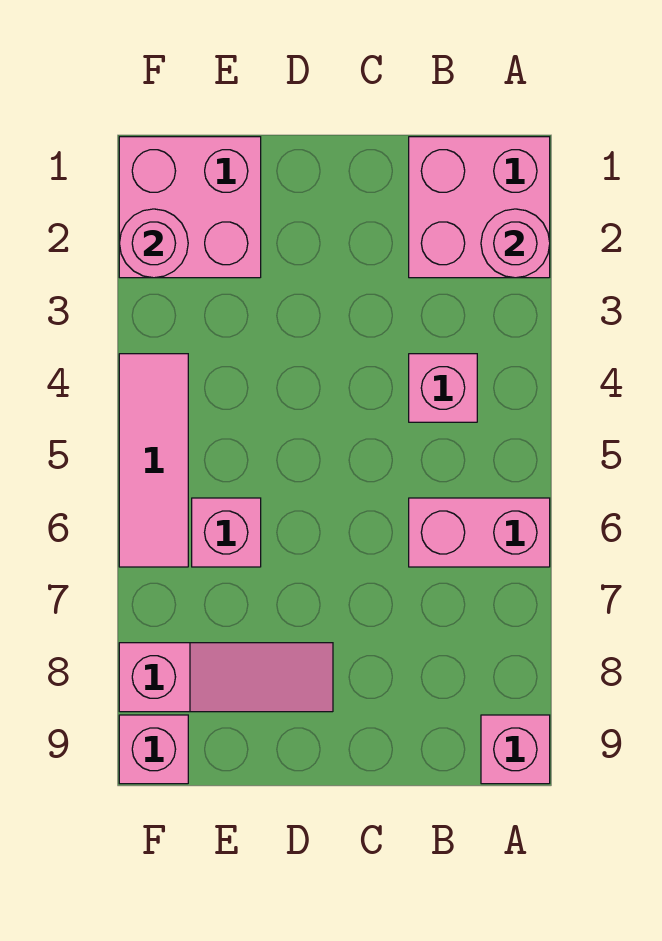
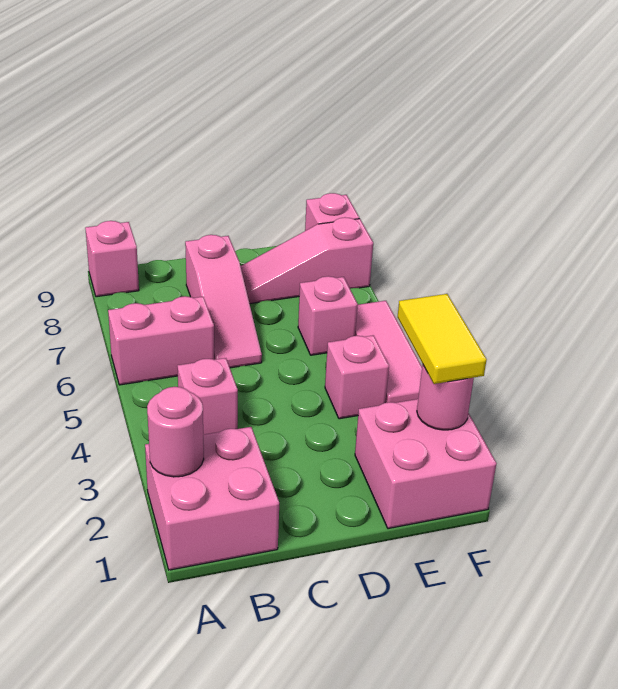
none -> pink 1x3 slope [185,235,262,368]
none -> pink 1x1 brick [325,335,389,419]
none -> yellow 1x2 tile [398,294,487,384]

